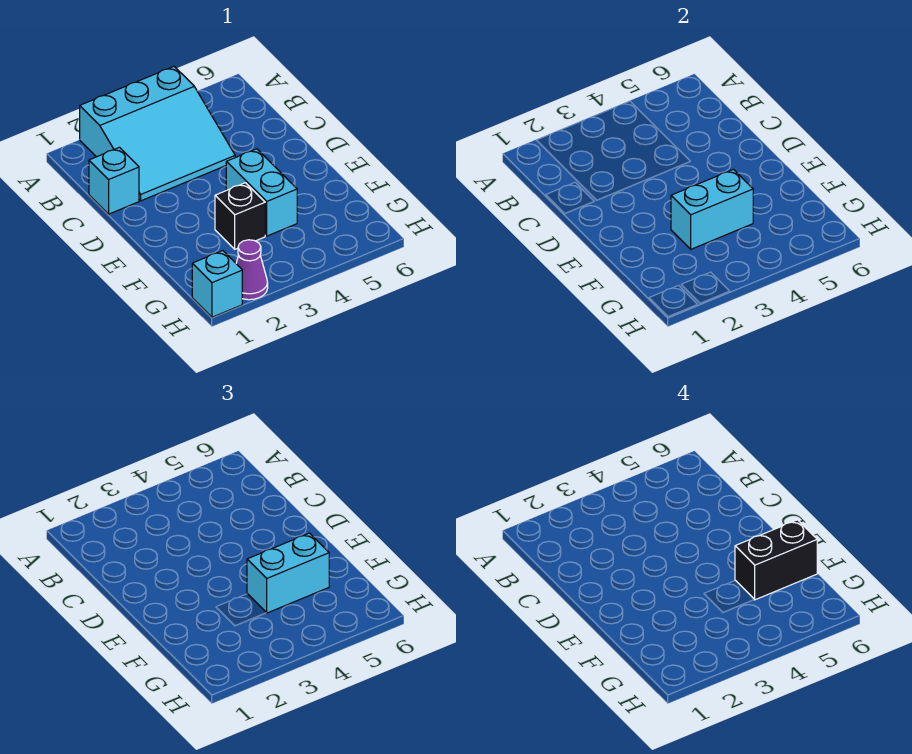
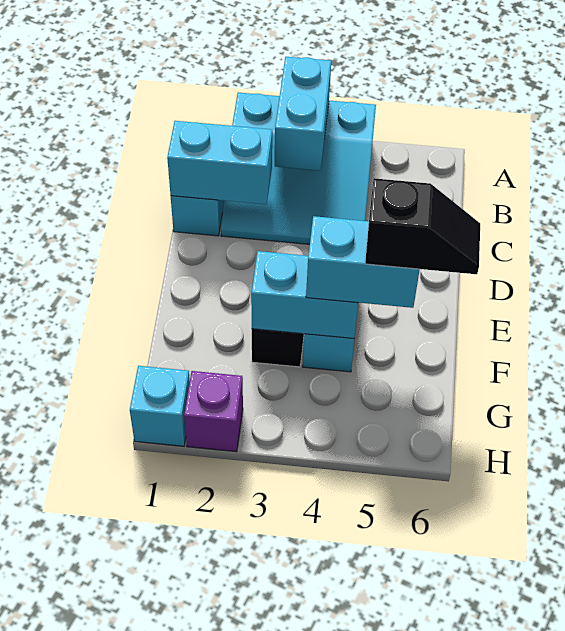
none -> cyan 1x2 brick [275,57,331,171]
none -> cyan 1x2 brick [167,121,272,204]
black 1x2 brick [735,520,817,600] -> black 1x2 slope [365,178,480,274]
purple 1x1 cone [236,240,268,300] -> purple 1x1 brick [184,371,243,452]

